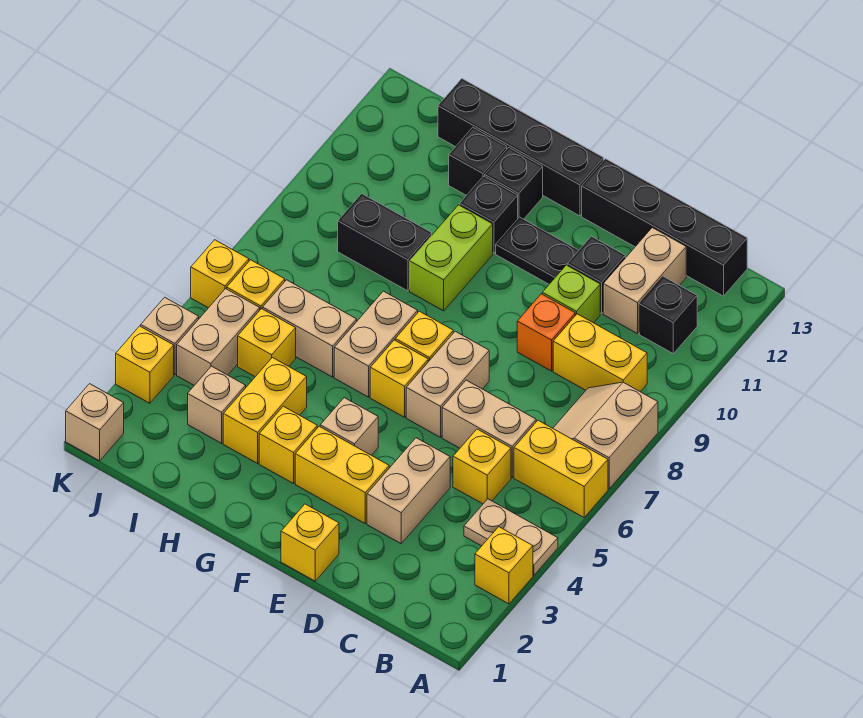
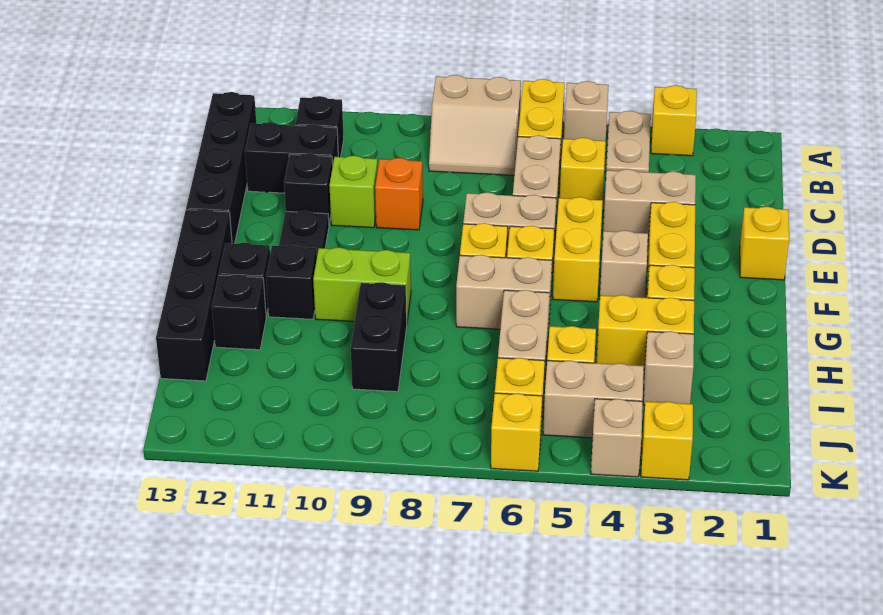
yellow 1x2 brick [553,314,647,392] -> yellow 1x2 brick moved to [553,197,603,302]
tan 1x2 brick [603,228,686,334] -> black 1x2 brick [245,122,338,193]
tan 1x1 brick [66,384,124,461] -> tan 1x1 brick moved to [564,81,609,141]

